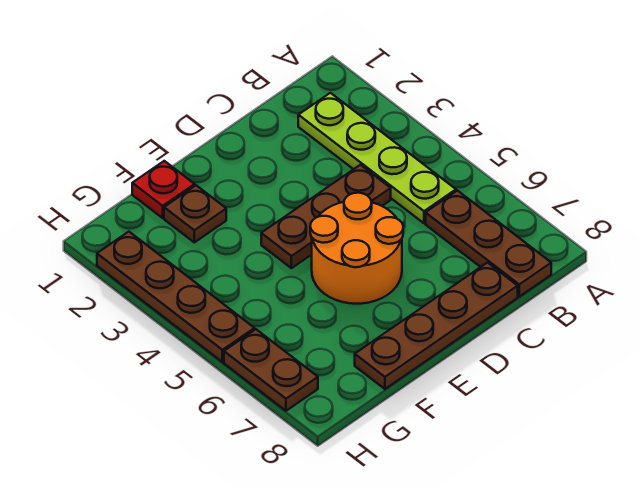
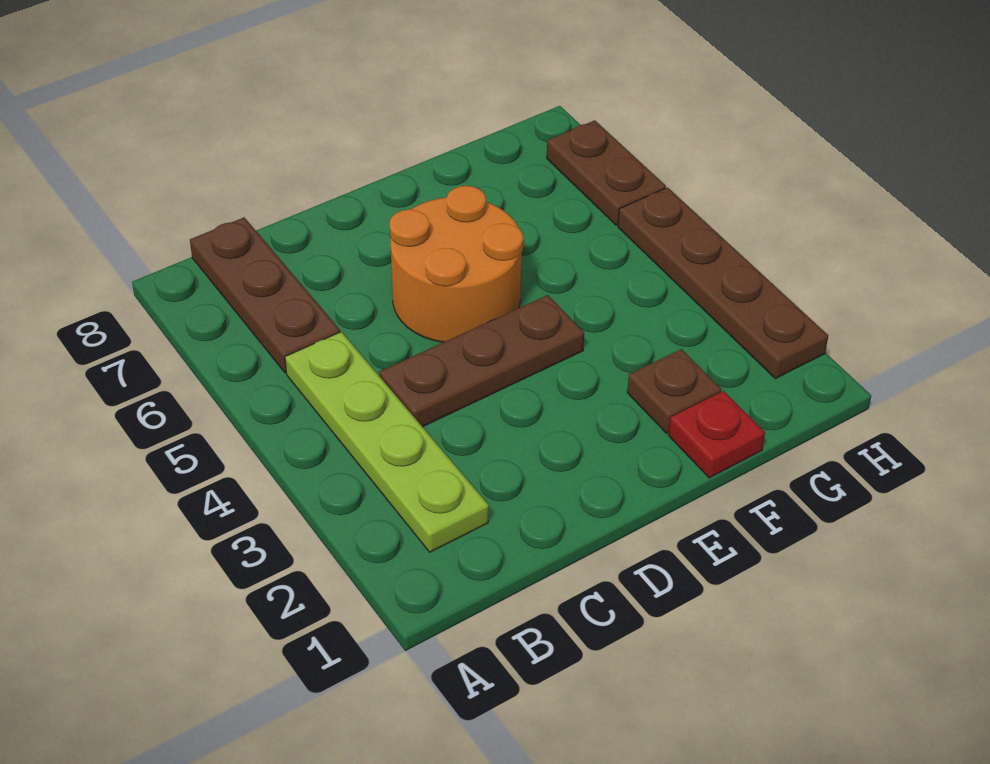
brown 1x4 plate [355,263,518,389] -> none

